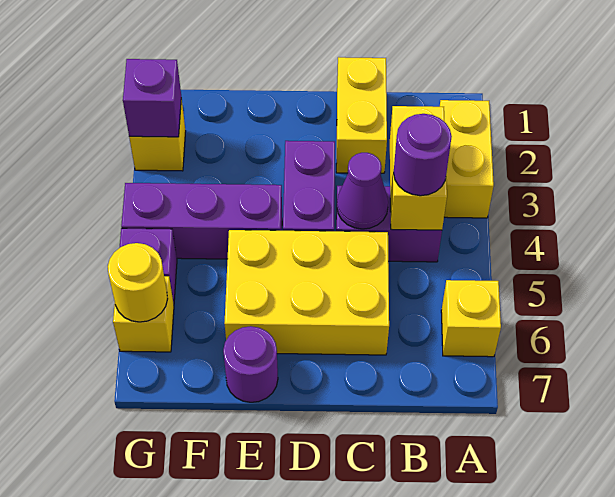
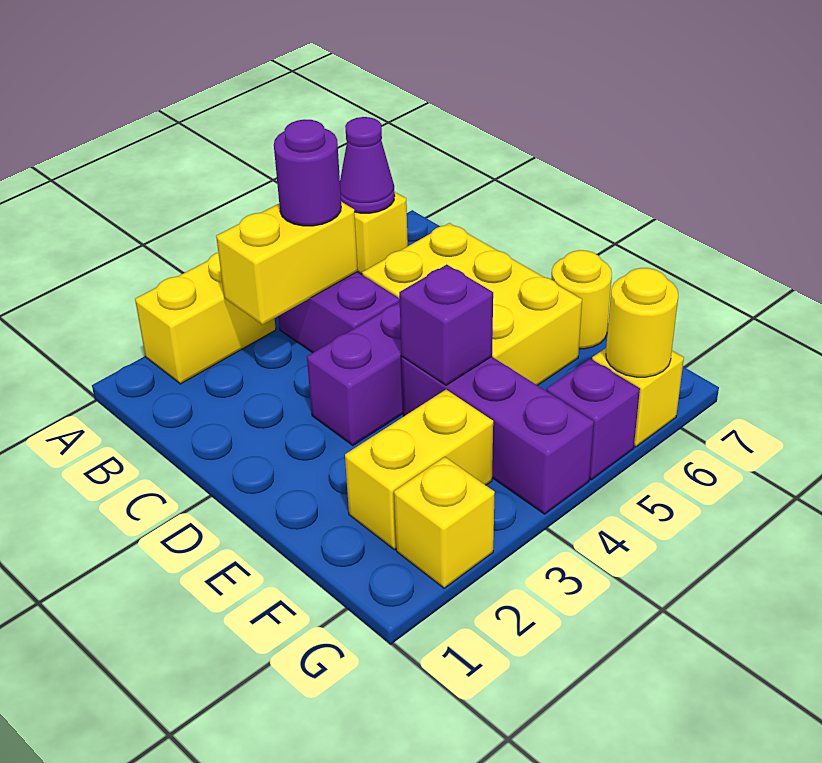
yellow 1x2 brick [336,57,387,173] -> yellow 1x2 brick moved to [345,390,493,550]
purple 1x1 cone [337,153,388,229] -> purple 1x1 cone moved to [340,117,395,213]
purple 1x1 round brick [223,326,278,402] -> yellow 1x1 round brick [551,250,612,349]
purple 1x1 brick [123,59,181,137] -> purple 1x1 brick moved to [399,265,493,385]

